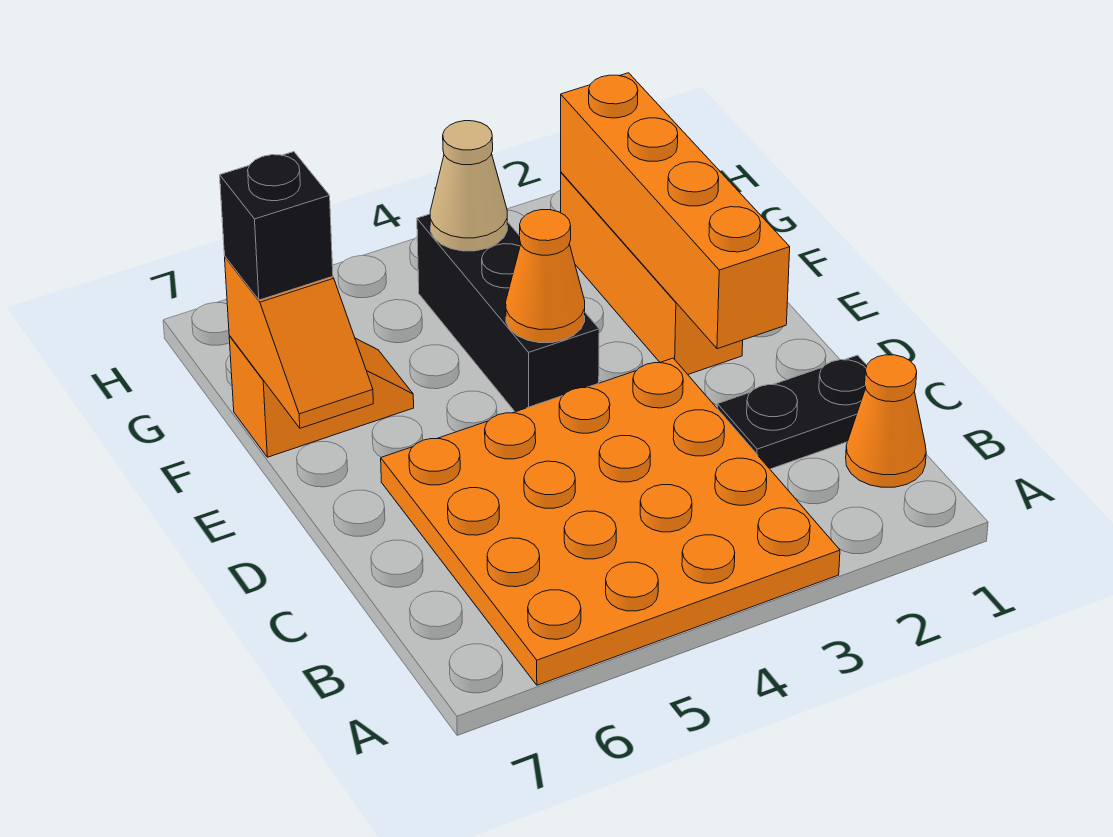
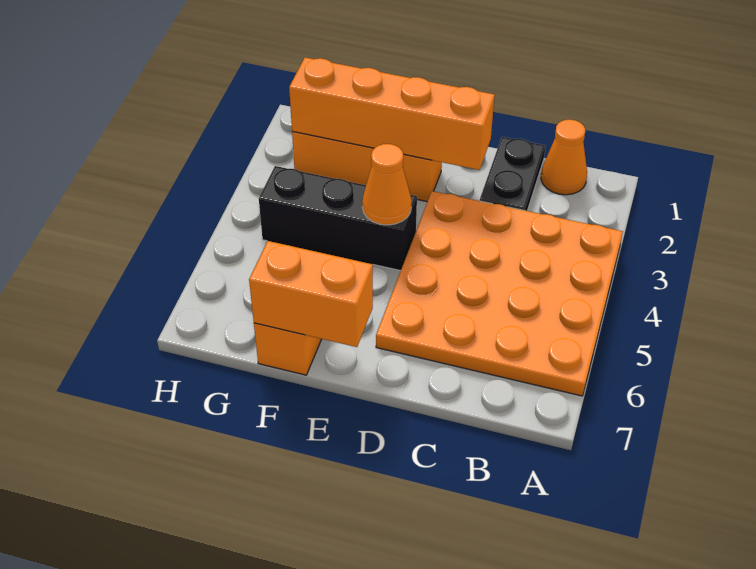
orange 1x2 slope [225,257,373,428] -> orange 1x2 brick [249,241,373,347]
black 1x1 brick [220,152,333,300] -> none
tan 1x1 cone [430,121,507,251] -> none

